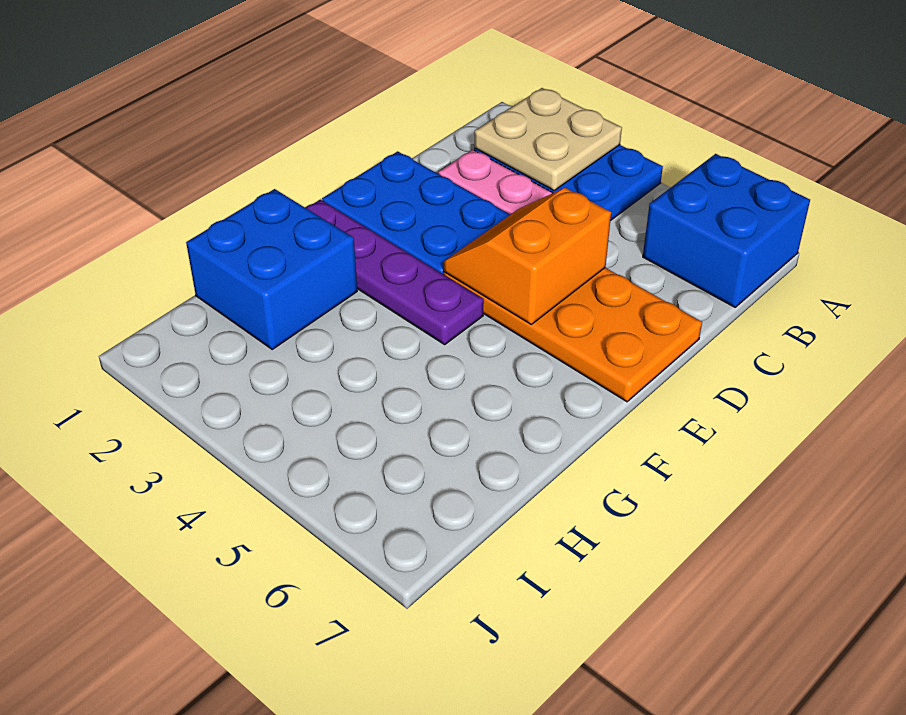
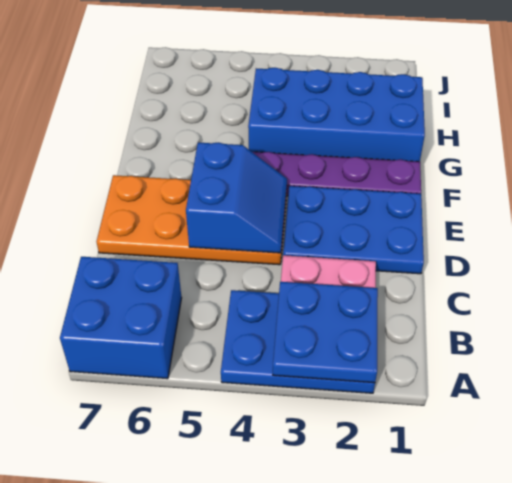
tan 2x2 plate [474,88,622,190] -> blue 2x2 plate [273,282,378,383]
orange 2x2 slope [444,188,611,324] -> blue 2x2 slope [186,142,287,253]
blue 2x2 brick [186,189,357,349] -> blue 2x4 brick [248,67,425,162]

